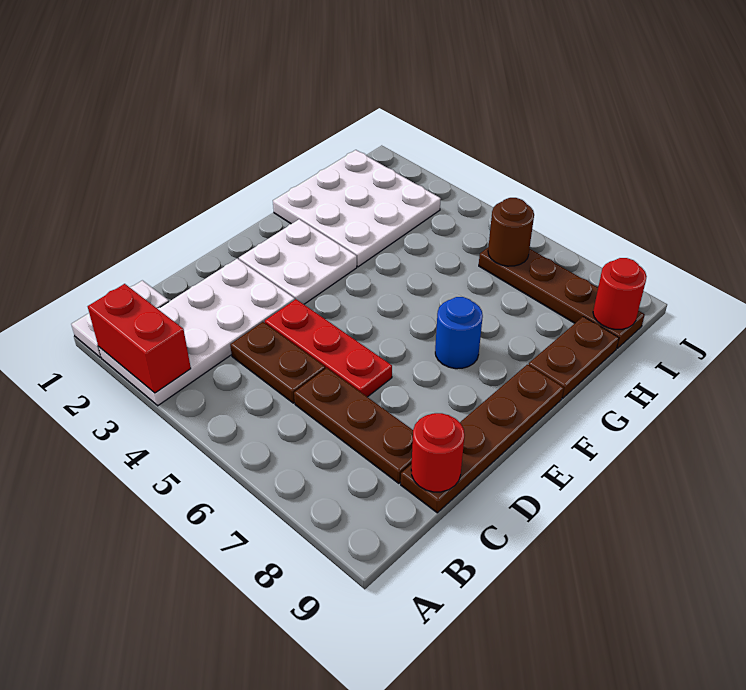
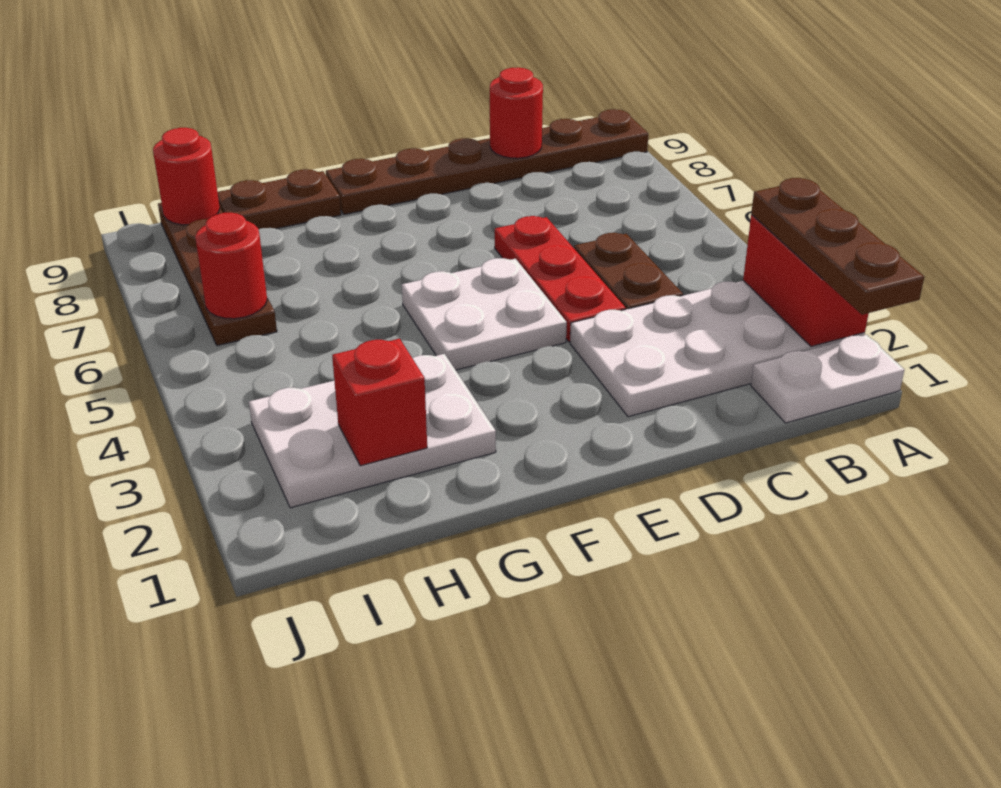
brown 1x3 plate [294,368,413,483] -> brown 1x3 plate moved to [751,178,924,315]
brown 1x4 plate [401,365,564,513] -> brown 1x6 plate [326,109,648,215]
white 2x2 plate [239,219,357,304] -> white 2x2 plate moved to [402,258,567,370]
blue 1x1 round brick [435,297,483,369] -> none
white 3x3 plate [273,150,441,267] -> white 2x3 plate [249,354,496,508]
none -> red 1x1 brick [332,339,427,466]
brown 1x1 round brick [488,198,534,266] -> red 1x1 round brick [195,213,267,319]

